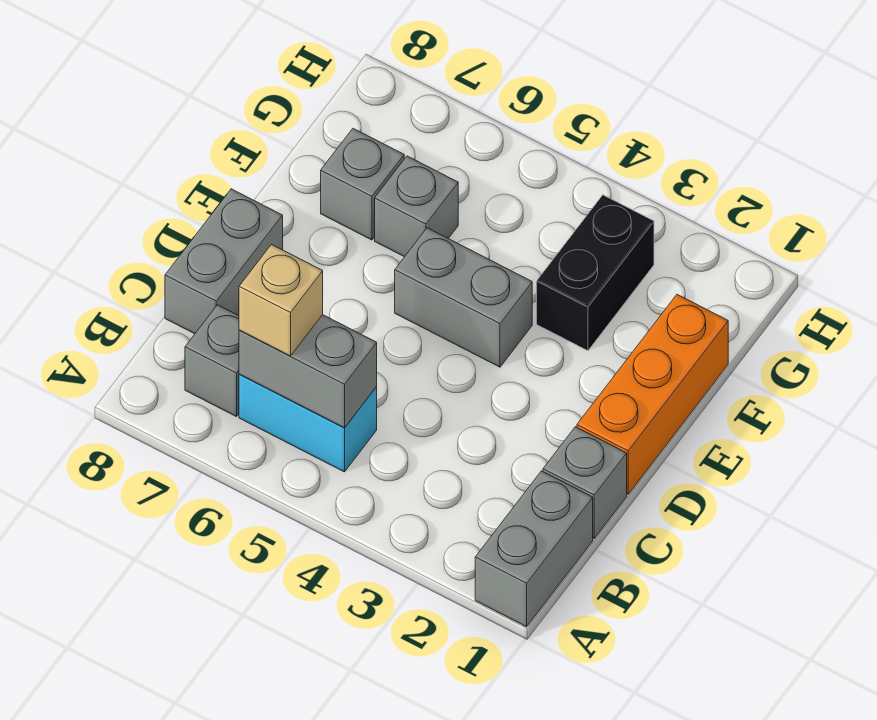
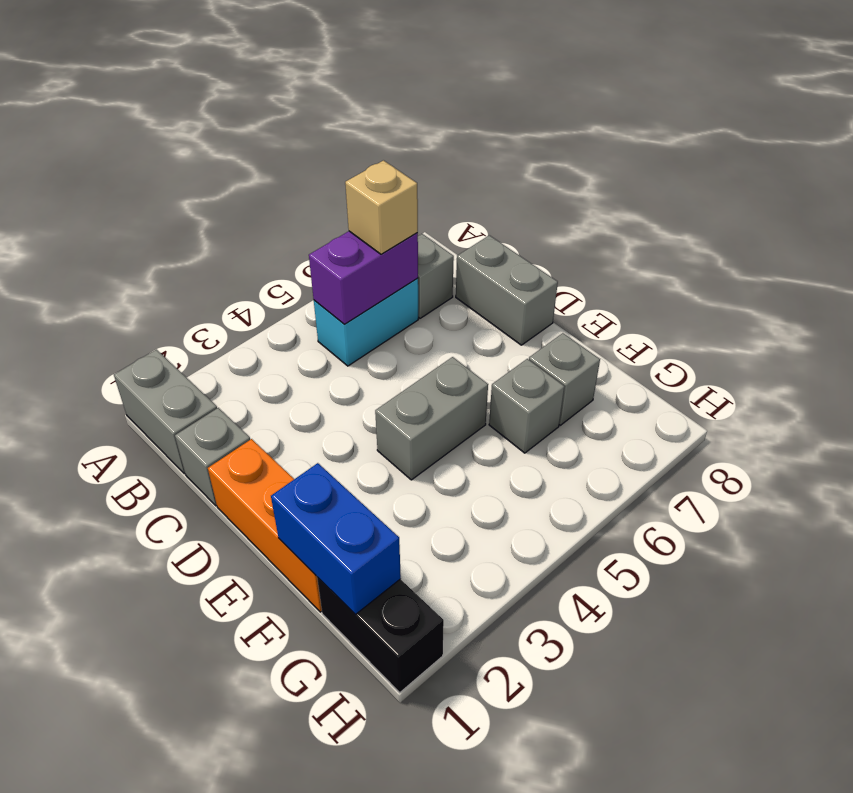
grey 1x2 brick [239,315,377,428] -> purple 1x2 brick [309,231,418,325]
none -> blue 1x2 brick [271,463,401,614]
black 1x2 brick [537,195,654,351] -> black 1x2 brick moved to [317,577,444,693]

